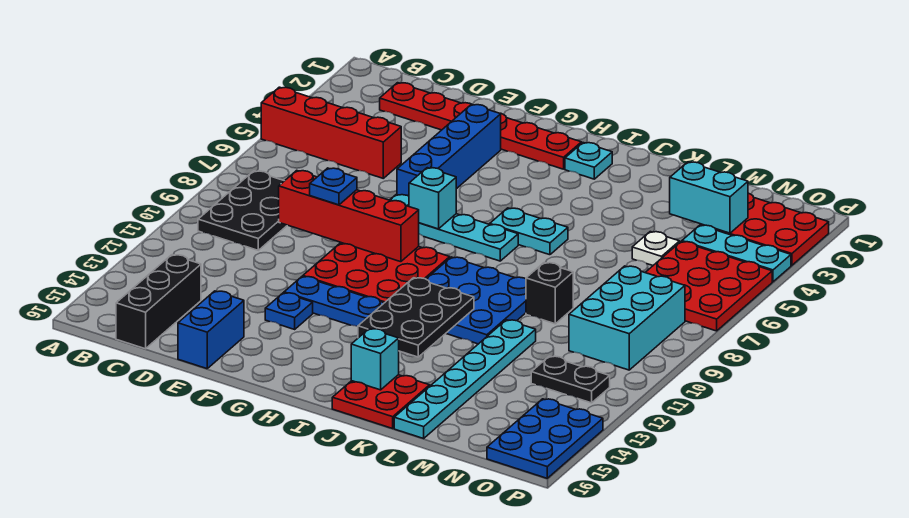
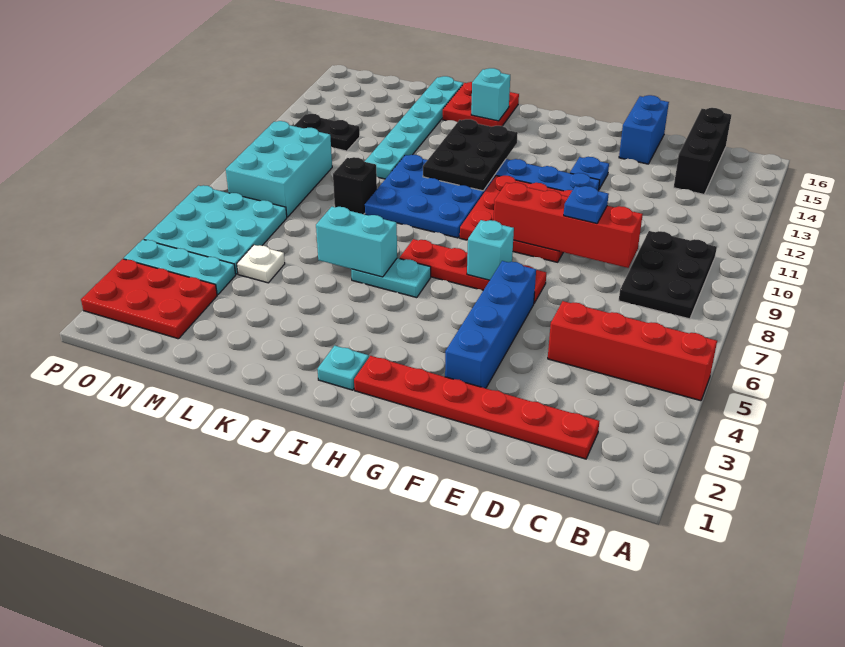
cyan 1x4 plate [390,194,518,261] -> red 1x4 plate [400,239,546,303]
cyan 1x2 brick [670,162,748,233] -> cyan 1x2 brick moved to [316,207,397,277]
red 3x3 plate [645,242,772,331] -> cyan 3x3 plate [144,185,287,274]
blue 2x3 plate [487,399,603,478] -> none

